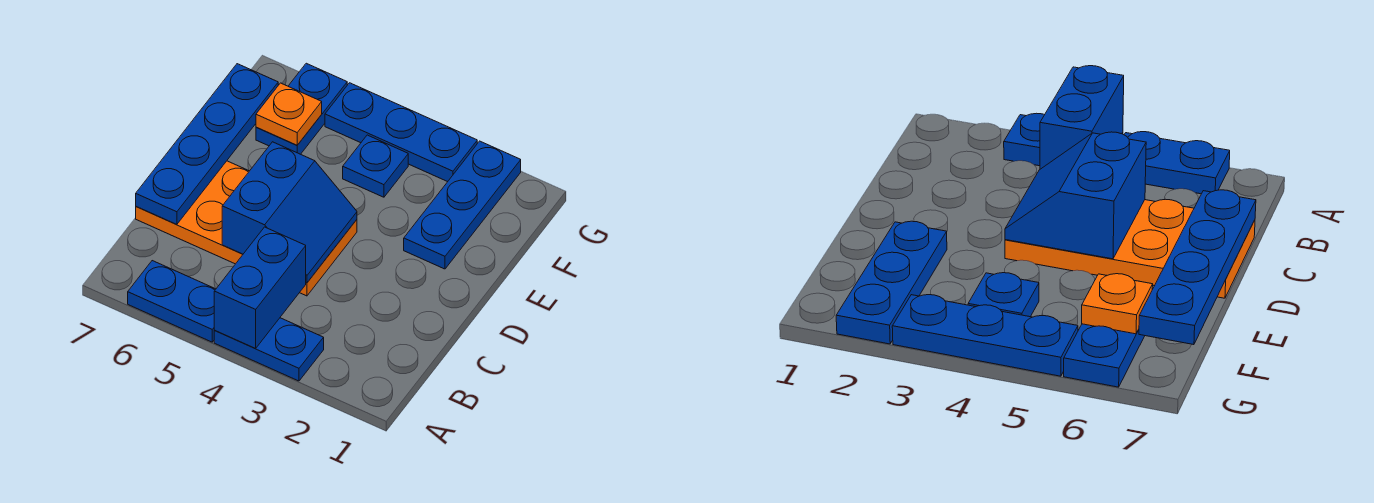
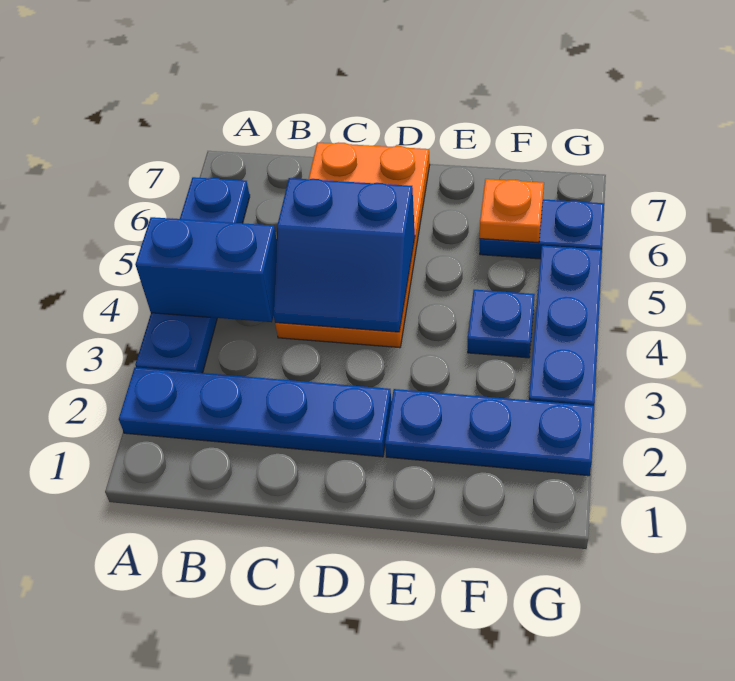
blue 1x4 plate [136,64,278,224] -> blue 1x4 plate moved to [119,367,392,457]

